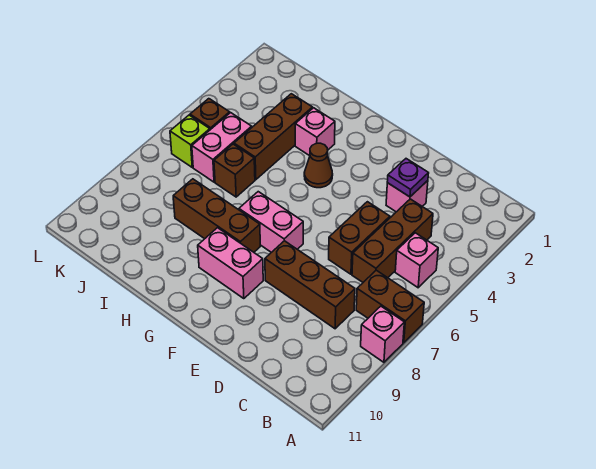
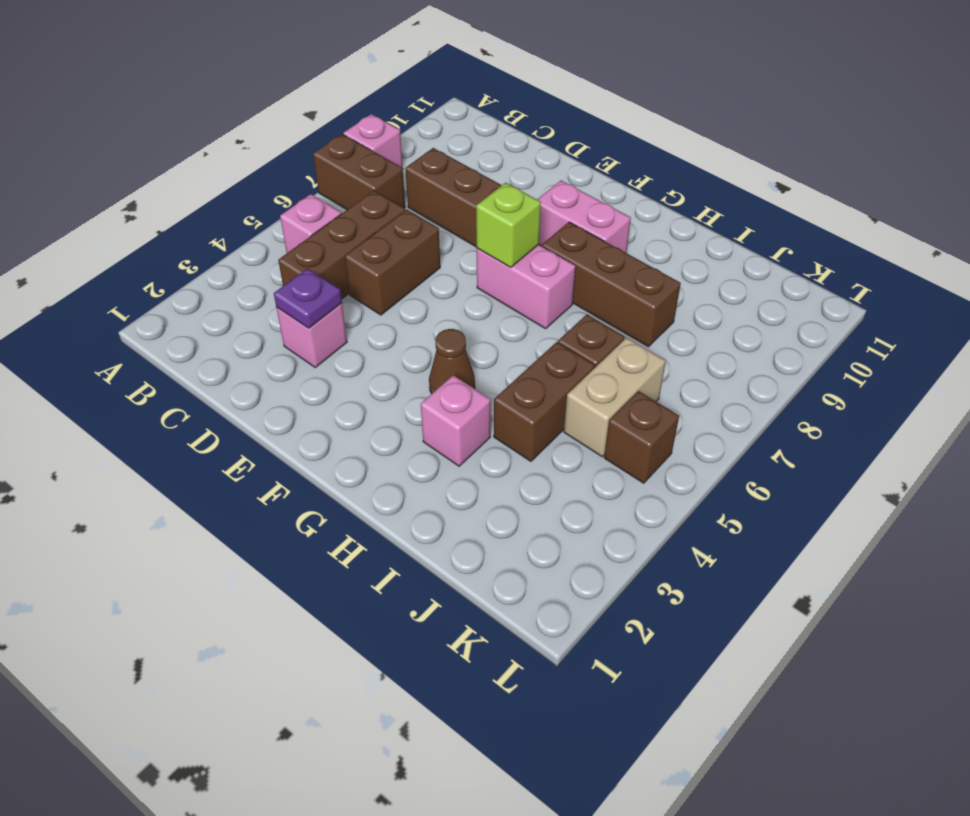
brown 1x3 brick [234,94,312,180] -> brown 1x2 brick [494,342,595,461]
pink 1x2 brick [192,113,252,182] -> tan 1x2 brick [564,338,666,457]
lime 1x1 brick [170,115,210,167] -> lime 1x1 brick moved to [476,183,541,267]

